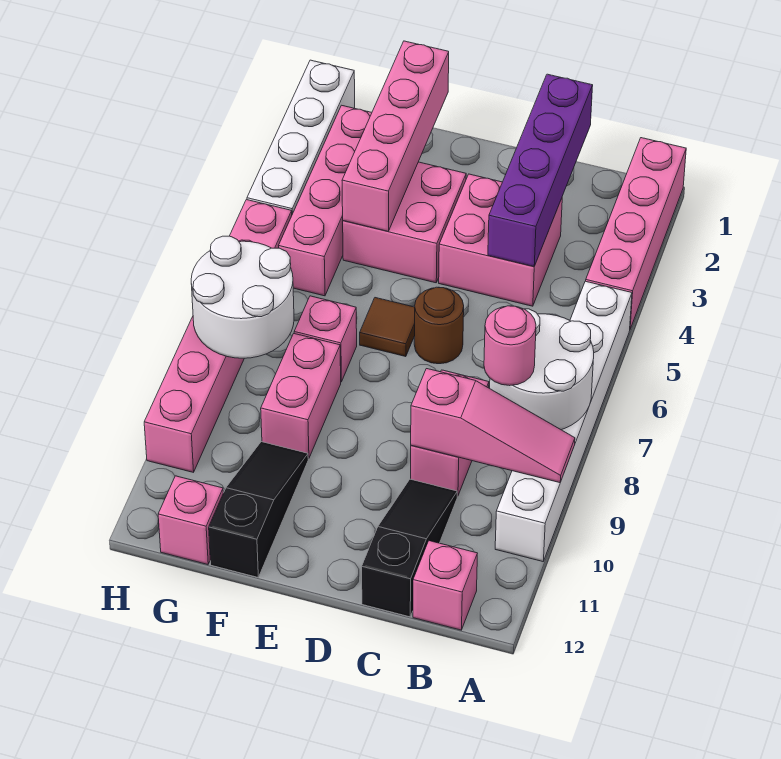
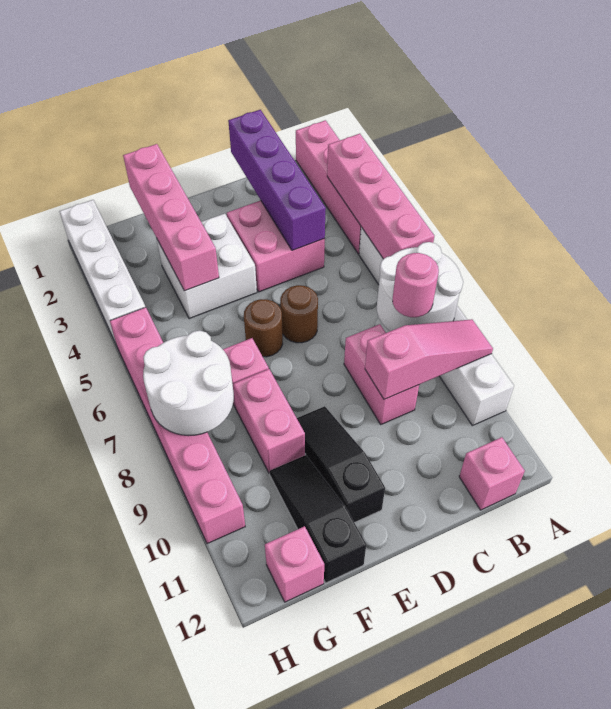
black 1x3 slope [362,479,457,617] -> black 1x3 slope moved to [297,406,385,523]
pink 2x2 brick [343,162,466,283] -> white 2x2 brick [157,213,257,319]
brown 1x1 tile [360,298,415,357] -> brown 1x1 round brick [244,299,283,357]
pink 1x4 brick [279,105,372,296] -> pink 1x4 brick moved to [327,134,434,259]

